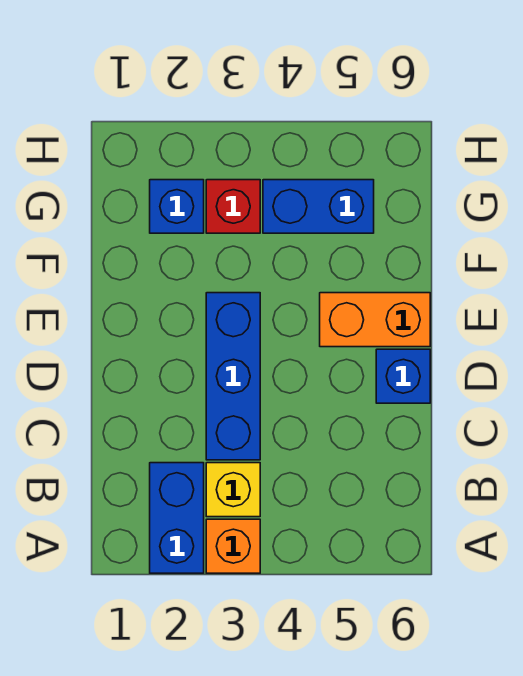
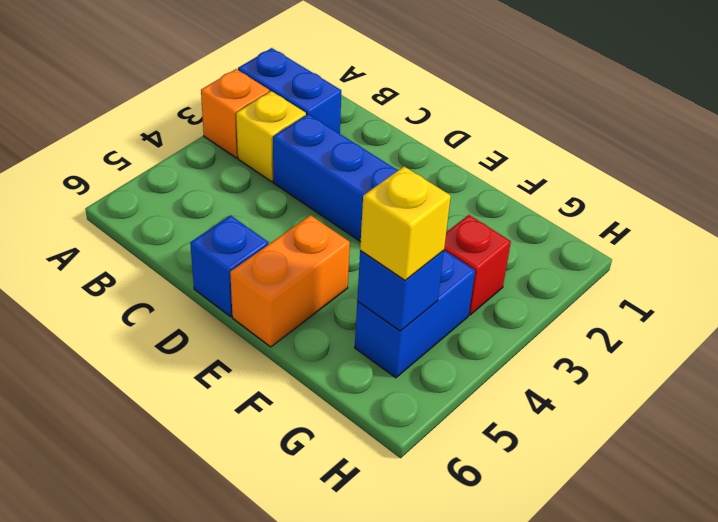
blue 1x1 brick [150,180,204,233] -> blue 1x1 brick moved to [357,250,444,331]
none -> yellow 1x1 brick [360,167,451,280]

